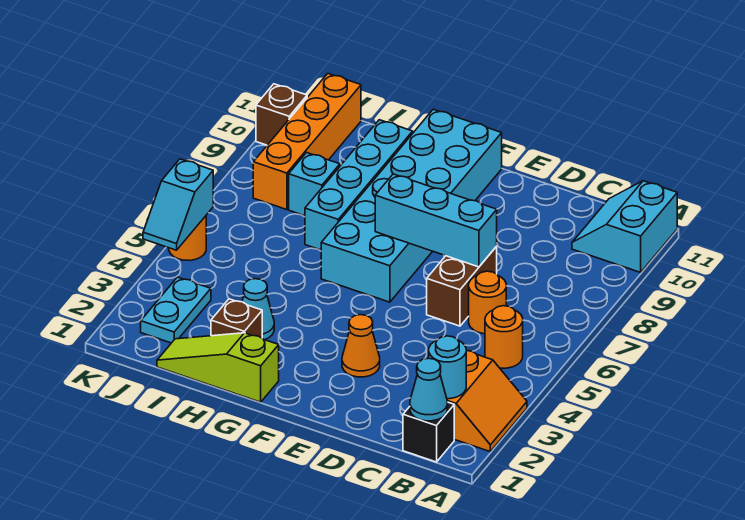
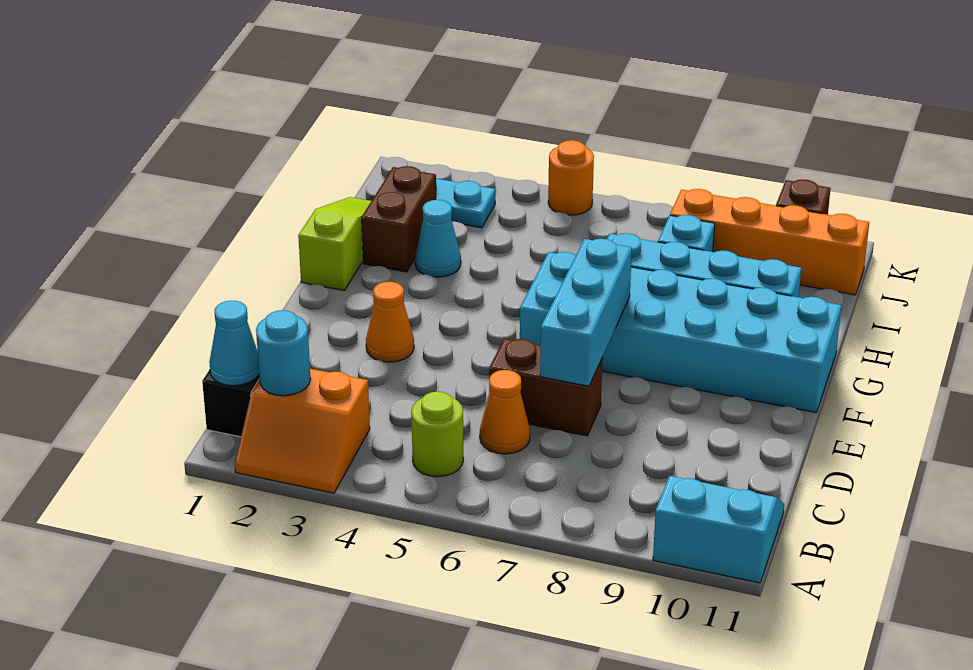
orange 1x1 round brick [485,306,523,368] -> lime 1x1 round brick [411,392,463,477]
orange 1x1 round brick [469,271,506,334] -> orange 1x1 cone [480,370,530,454]
brown 1x1 brick [211,299,262,338] -> brown 1x2 brick [362,166,436,272]
cyan 1x2 slope [143,159,213,250] -> none

